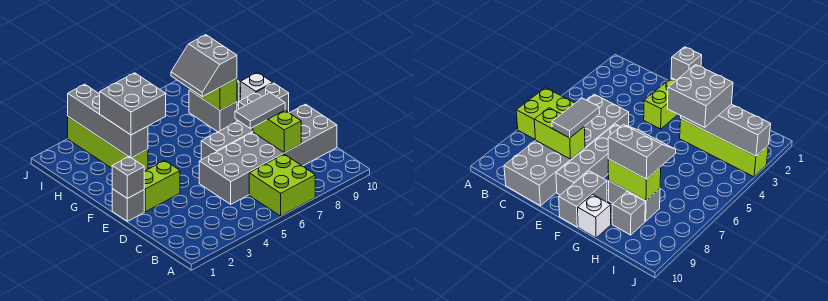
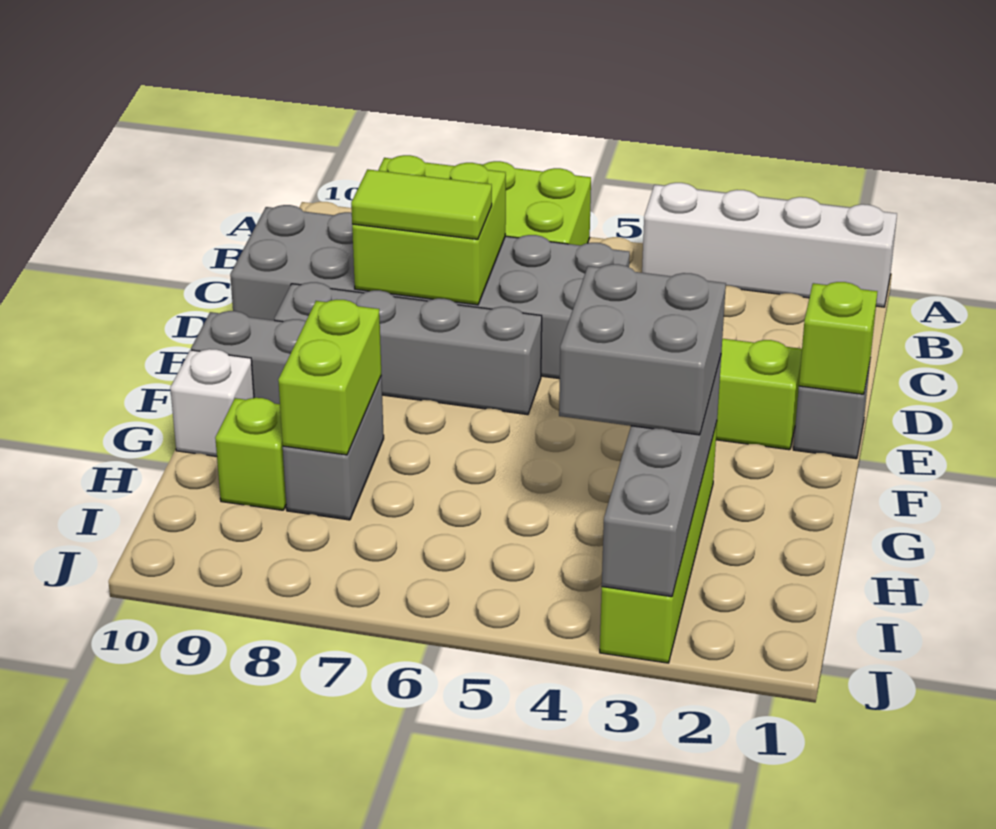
none -> white 1x4 brick [642,183,897,307]
lime 1x2 brick [253,110,301,153] -> lime 2x2 brick [352,155,506,305]
grey 1x2 tile [235,93,285,128] -> lime 1x2 tile [351,169,492,239]
grey 1x1 brick [112,157,144,198] -> lime 1x1 brick [799,282,877,394]
grey 2x2 slope [171,35,237,97] -> none
grey 1x1 brick [612,192,645,235] -> lime 1x1 brick [215,398,286,510]

